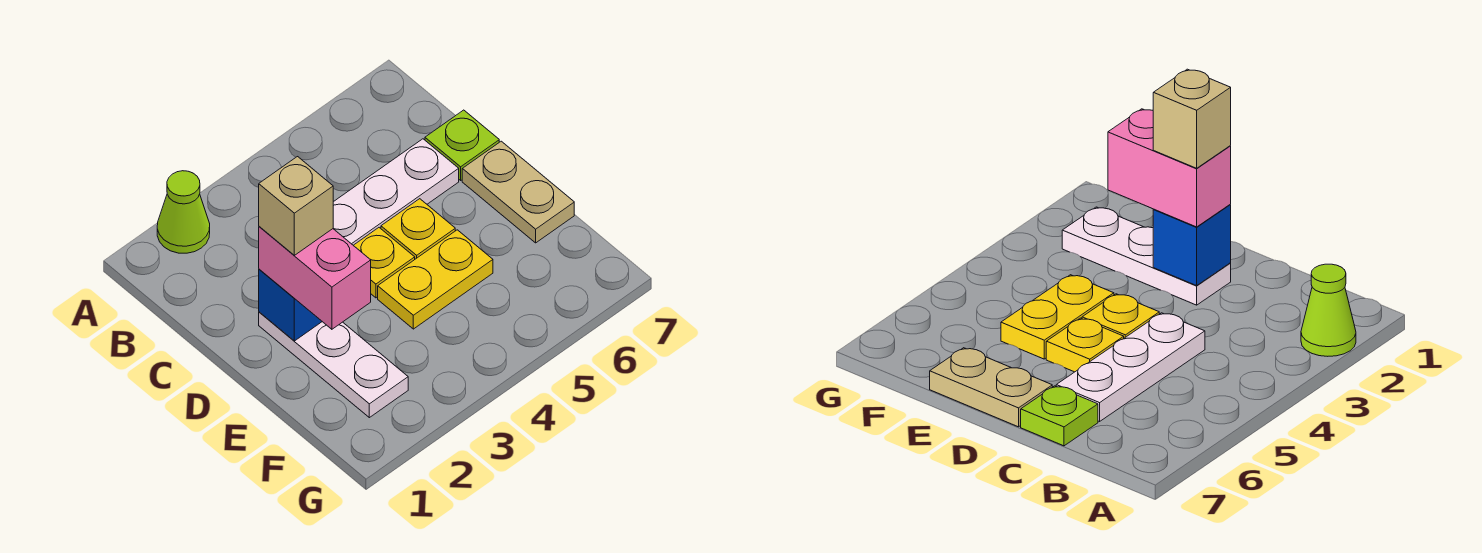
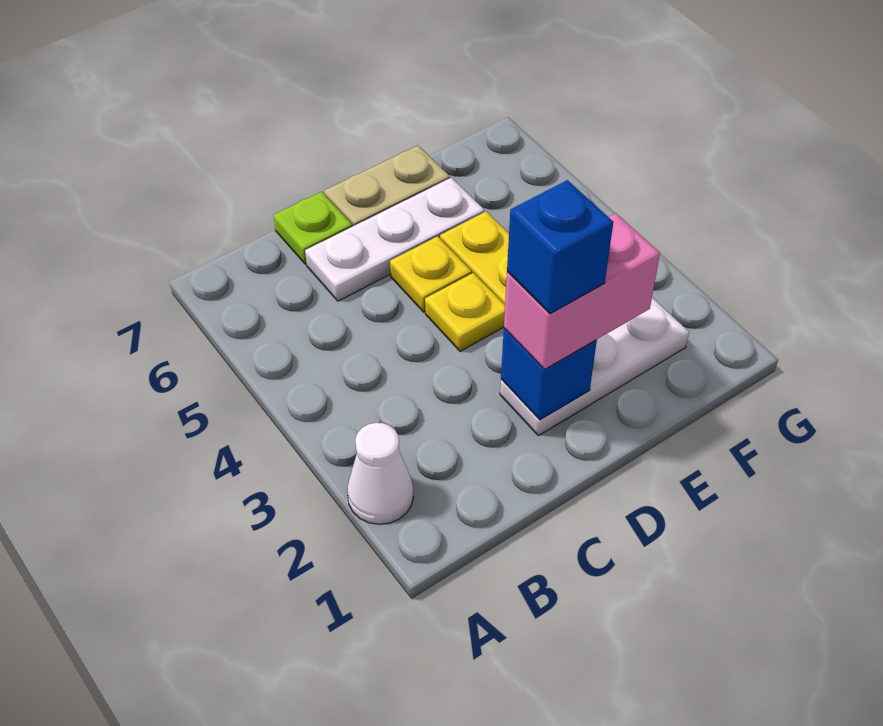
lime 1x1 cone [157,171,210,253] -> white 1x1 cone [347,423,413,524]
white 1x3 plate [333,139,459,245] -> white 1x3 plate turned to [305,178,484,301]
tan 1x1 brick [259,157,333,255] -> blue 1x1 brick [507,180,613,314]

